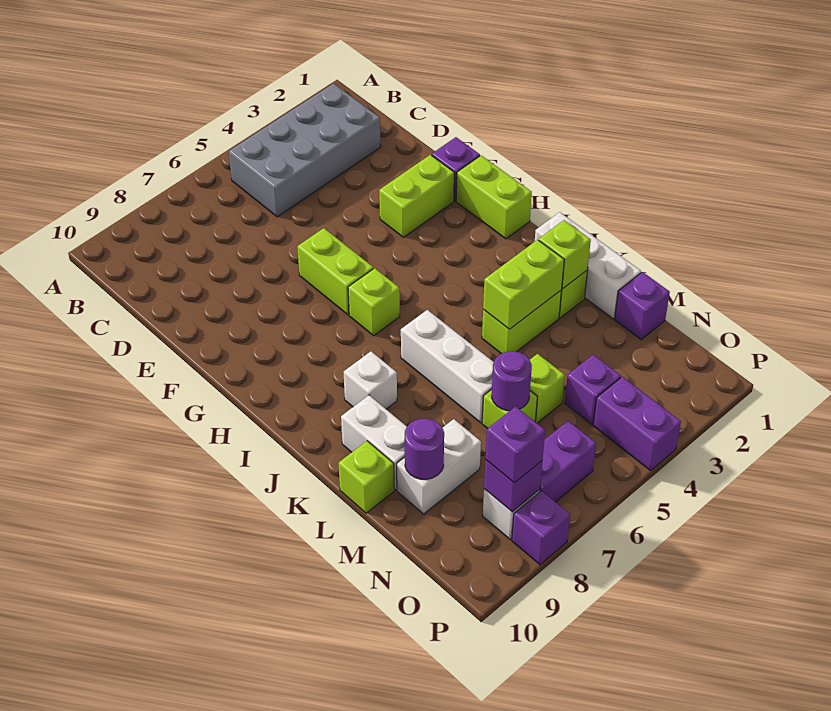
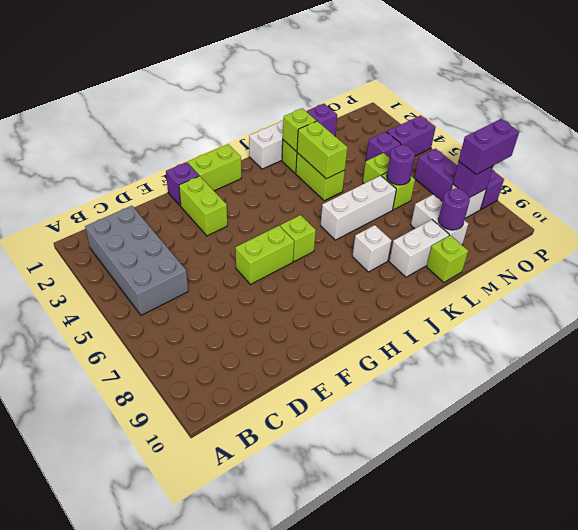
purple 1x1 brick [485,406,545,483] -> purple 1x2 brick [459,119,519,174]

